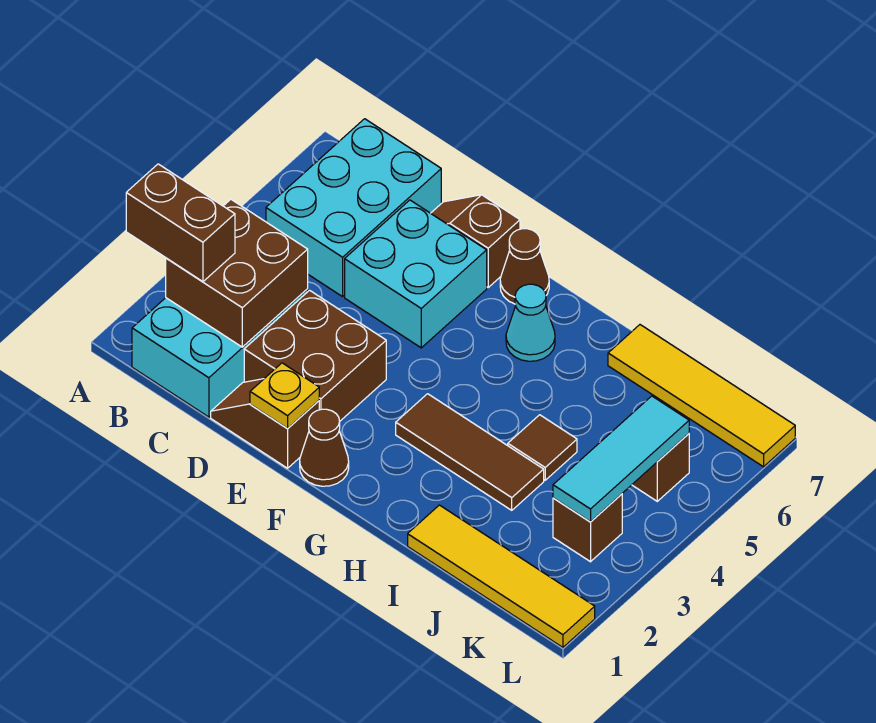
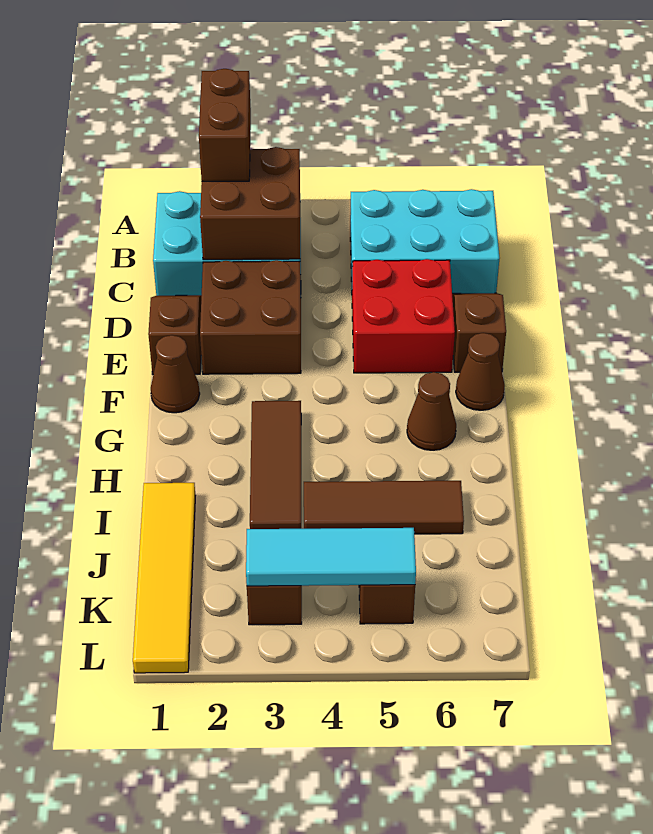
cyan 2x2 brick [345,200,487,348] -> red 2x2 brick [352,259,455,373]
yellow 1x1 plate [250,363,319,428] -> none
cyan 1x1 cone [506,284,555,361] -> brown 1x1 cone [407,372,456,450]
brown 1x1 tile [508,415,577,480] -> brown 1x3 tile [304,481,464,534]
yellow 1x4 tile [608,325,795,467] -> none

